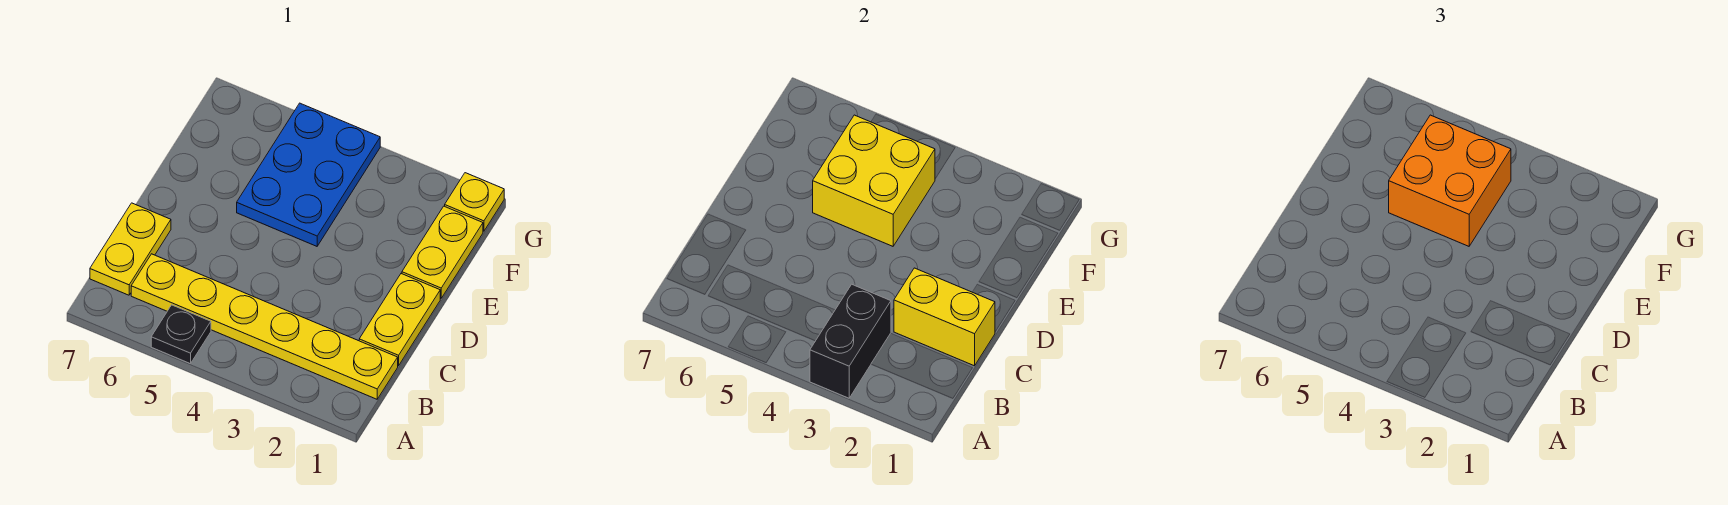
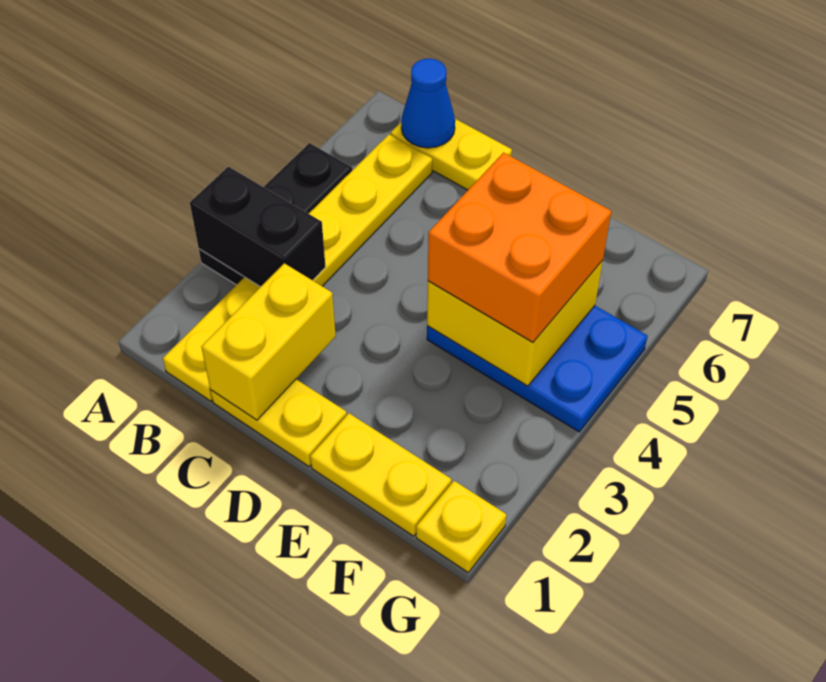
black 1x1 plate [151,305,211,364] -> black 1x3 plate [199,143,352,285]
none -> blue 1x1 cone [401,59,455,148]

